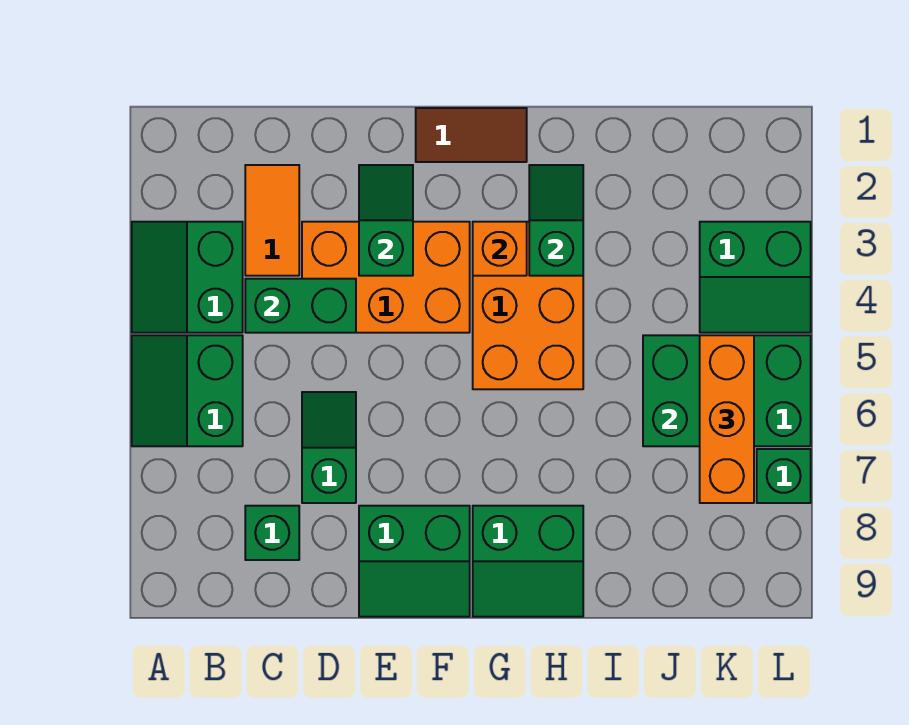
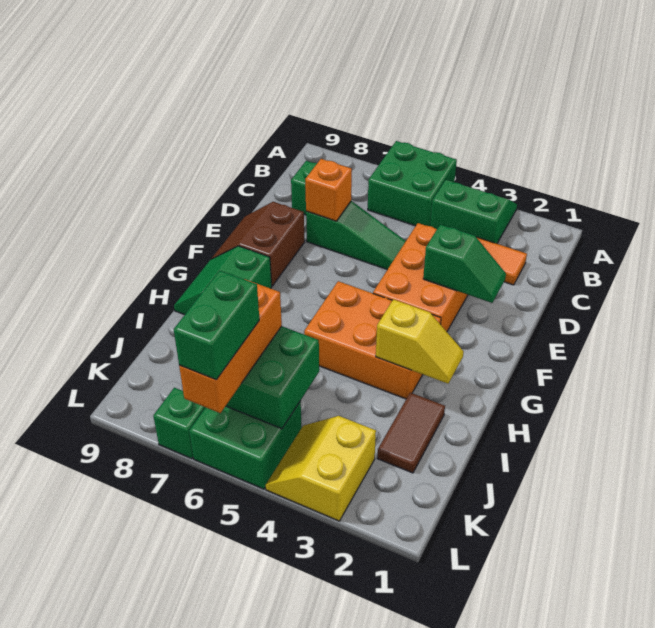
green 2x2 slope [132,335,243,446] -> green 2x2 brick [368,141,457,226]
green 1x2 brick [245,279,356,333] -> green 1x2 brick moved to [174,271,259,380]
green 1x2 slope [302,392,356,503] -> green 1x3 slope [306,201,406,270]
green 2x2 slope [359,506,470,617] -> brown 2x2 slope [211,202,305,286]
brown 1x2 tile [416,108,527,162] -> brown 1x2 tile moved to [377,393,445,473]
orange 1x1 brick [473,222,527,276] -> orange 1x1 brick moved to [305,159,352,221]
green 1x2 slope [529,165,583,276] -> yellow 1x2 slope [376,299,464,384]
green 2x2 slope [700,222,811,333] -> yellow 2x2 slope [266,416,376,521]
orange 1x3 brick [700,335,754,503] -> orange 1x3 brick turned to [179,279,282,413]

